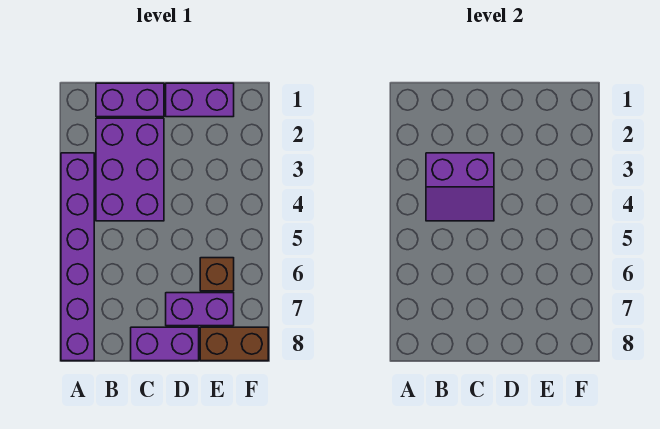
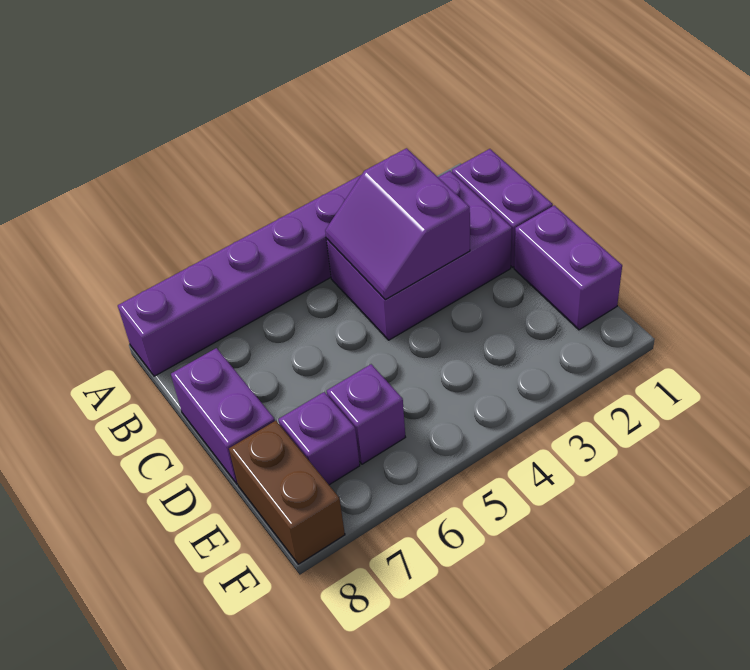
purple 1x2 brick [166,293,234,326] -> purple 1x1 brick [278,392,360,485]
brown 1x1 brick [200,258,234,291] -> purple 1x1 brick [327,364,405,464]

